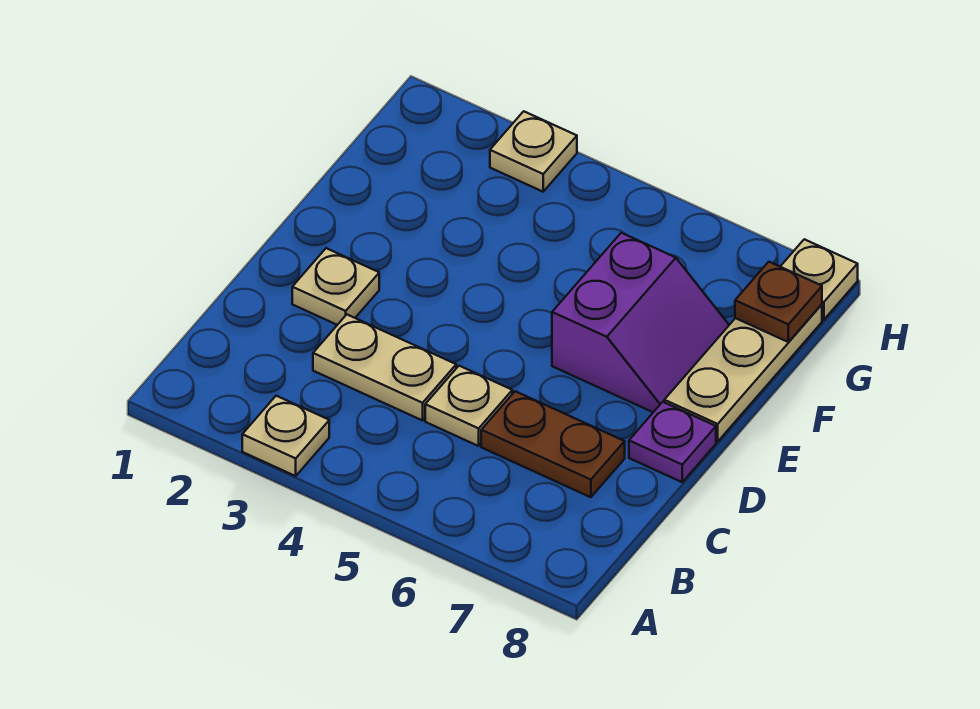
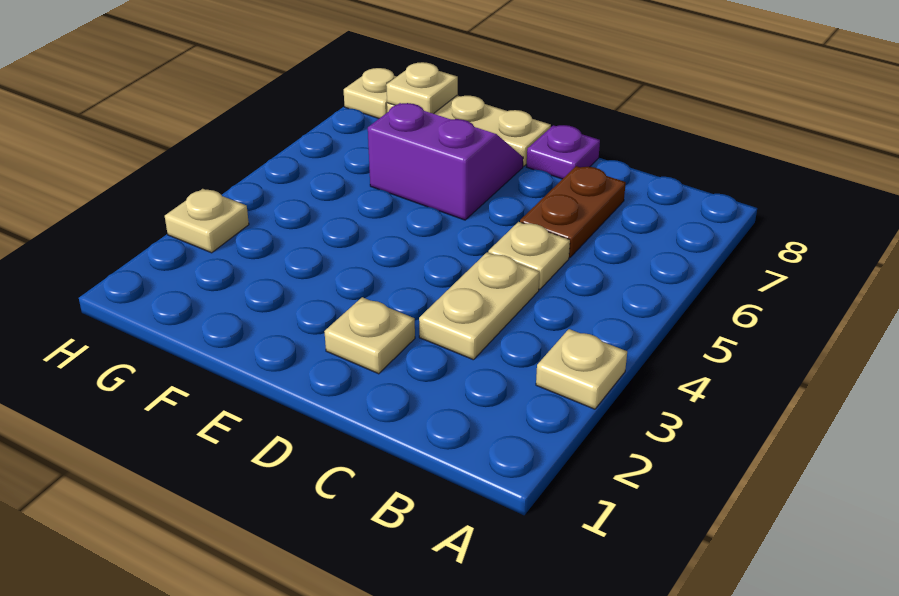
brown 1x1 plate [735,262,822,342] -> tan 1x1 plate [386,62,458,114]

